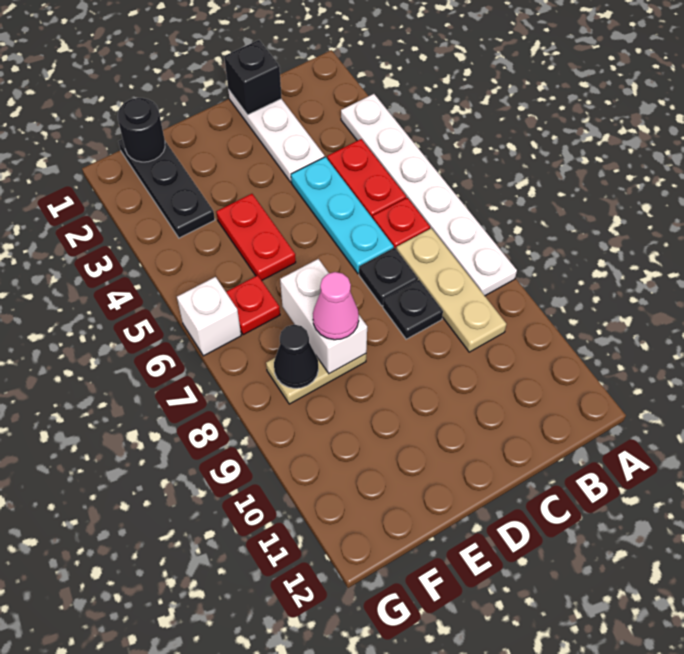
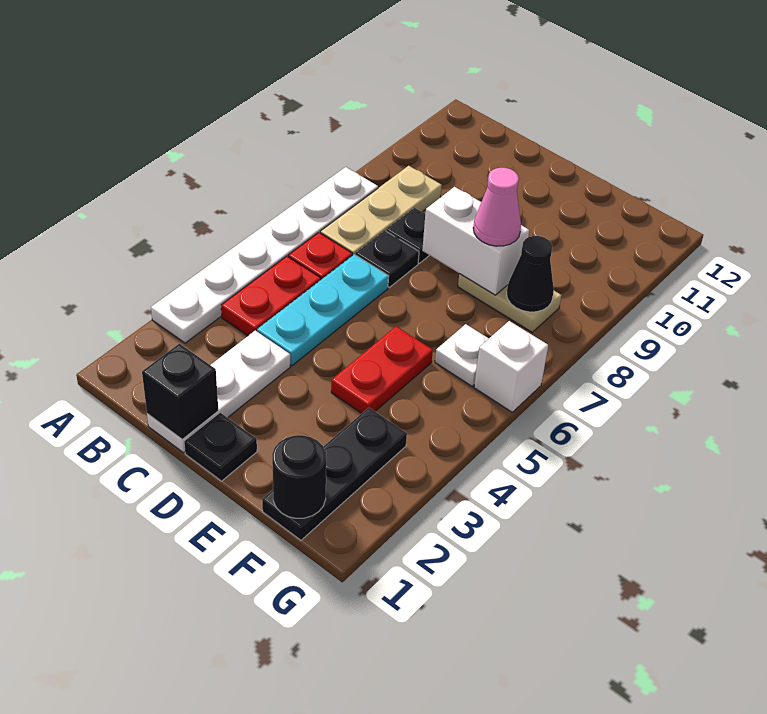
none -> black 1x1 plate [184,413,257,481]
white 1x2 brick [280,259,367,374] -> white 1x2 brick turned to [422,187,529,295]
red 1x1 plate [226,275,280,335] -> white 1x1 plate [435,324,489,386]

